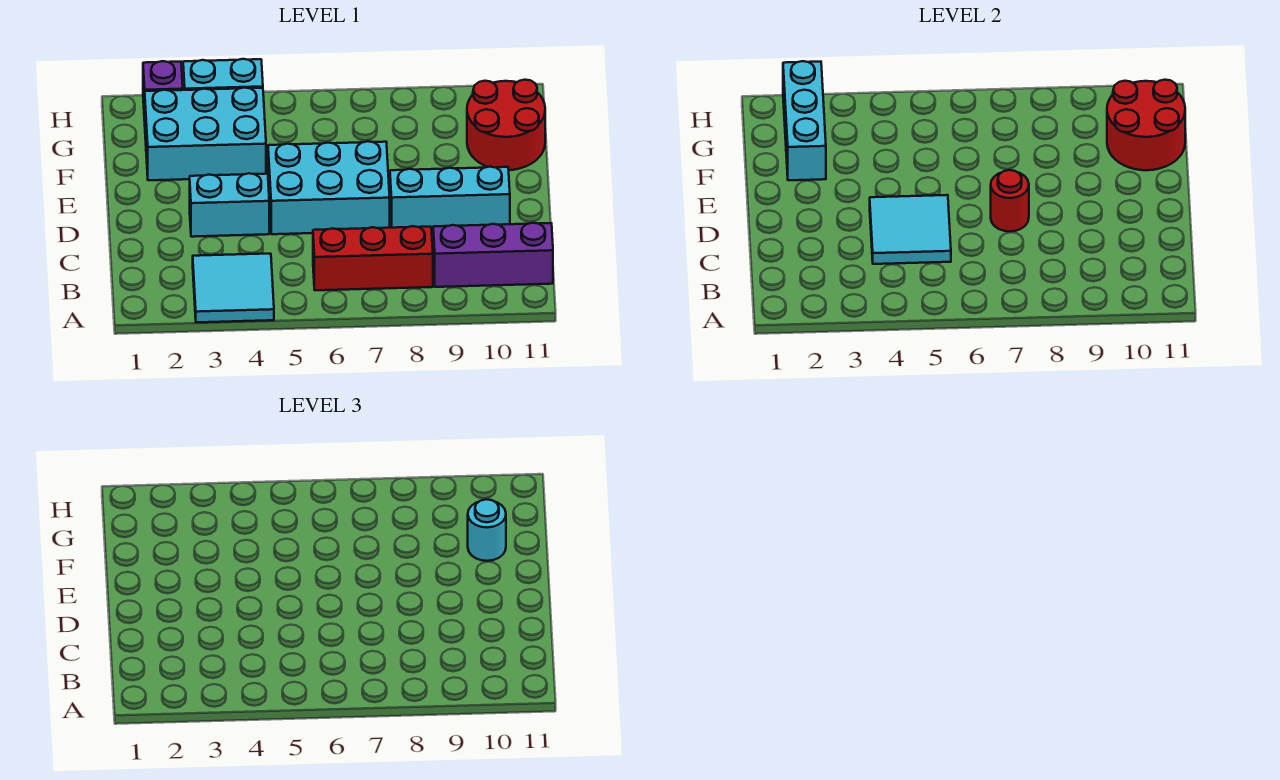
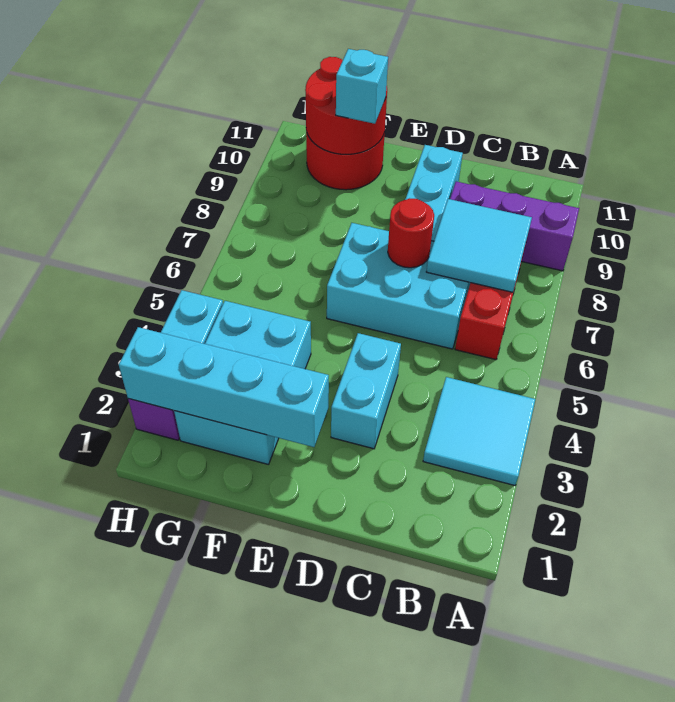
purple 1x3 brick [433,223,553,287] -> purple 1x3 brick turned to [450,182,579,271]
cyan 2x2 tile [870,195,951,264] -> cyan 2x2 tile moved to [426,199,532,292]
cyan 2x3 brick [268,141,390,234] -> cyan 2x3 brick turned to [327,223,470,349]
cyan 1x3 brick [783,61,826,180] -> cyan 1x4 brick [119,327,329,447]
cyan 1x1 round brick [468,499,506,561] -> cyan 1x1 brick [336,49,388,124]

